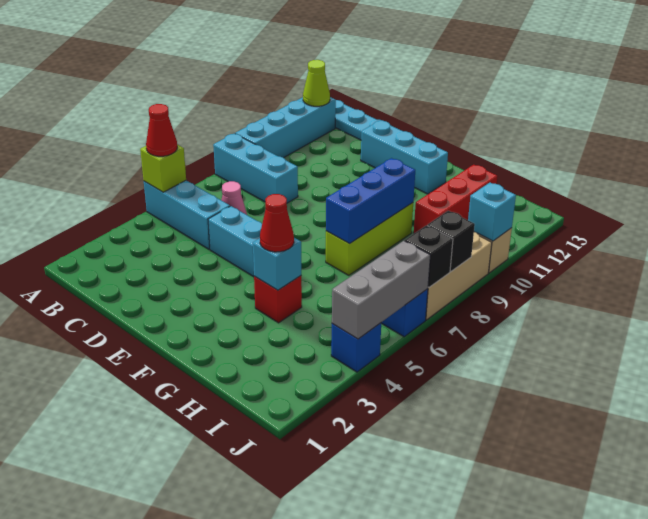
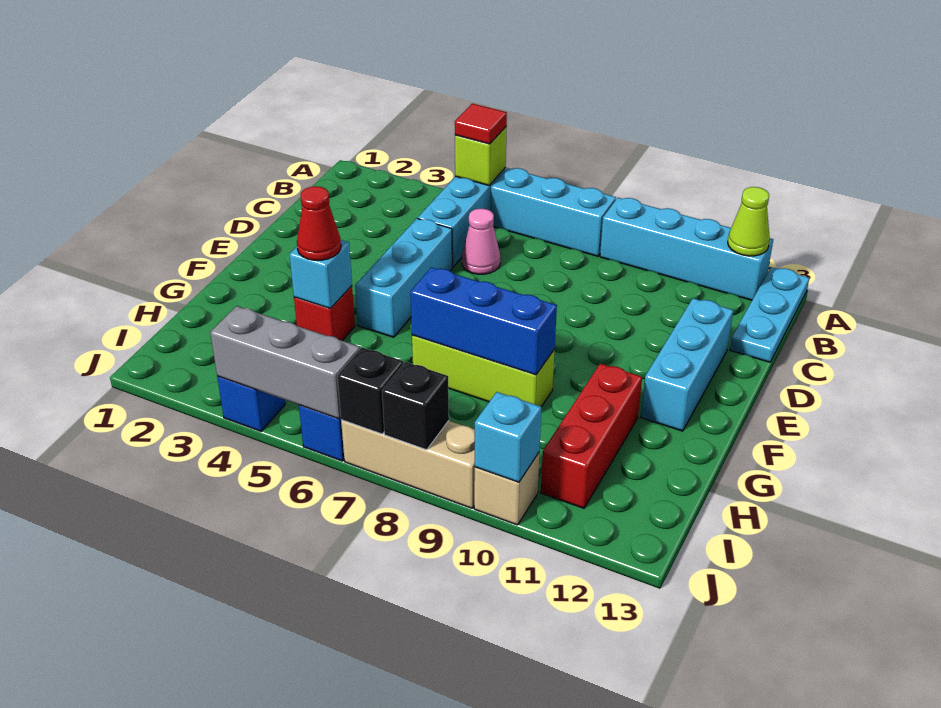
red 1x1 cone [146,104,177,156] -> red 1x1 tile [455,104,507,144]
cyan 1x3 brick [213,133,298,203] -> cyan 1x3 brick turned to [491,168,616,256]
red 1x3 brick [414,165,497,233] -> red 1x3 brick turned to [541,364,642,508]

